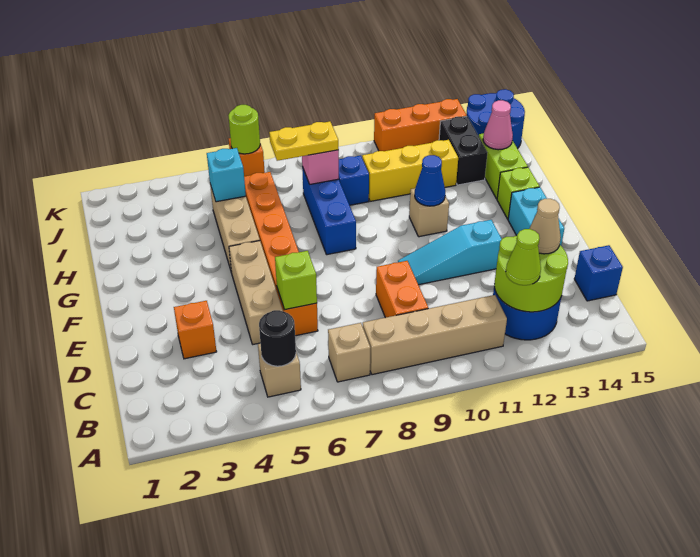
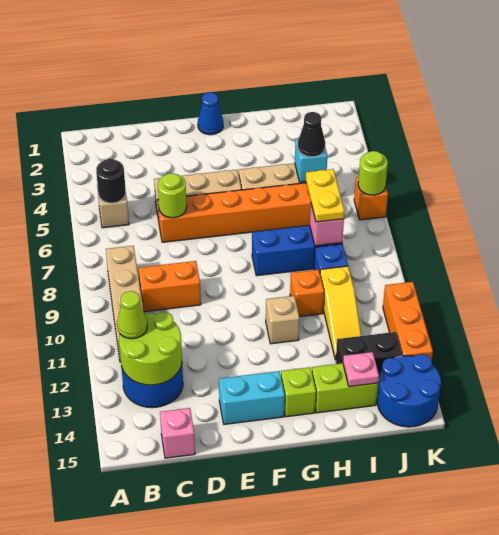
tan 1x1 brick [328,323,370,382] -> none
tan 1x1 cone [529,199,561,254] -> none
blue 1x1 brick [574,245,623,301] -> pink 1x1 brick [160,408,195,458]
orange 1x1 brick [174,301,217,359] -> orange 1x1 brick moved to [290,270,324,317]
lime 1x1 brick [275,251,317,310] -> lime 1x1 round brick [158,173,187,218]
cyan 1x3 slope [398,220,502,285] -> none
blue 1x1 cone [415,155,445,206] -> blue 1x1 cone moved to [198,92,223,135]
none -> black 1x1 cone [298,112,325,157]
yellow 1x3 brick [362,140,458,201] -> yellow 1x3 slope [320,266,361,360]
pink 1x1 cone [483,100,513,150] -> pink 1x1 plate [343,352,379,387]

